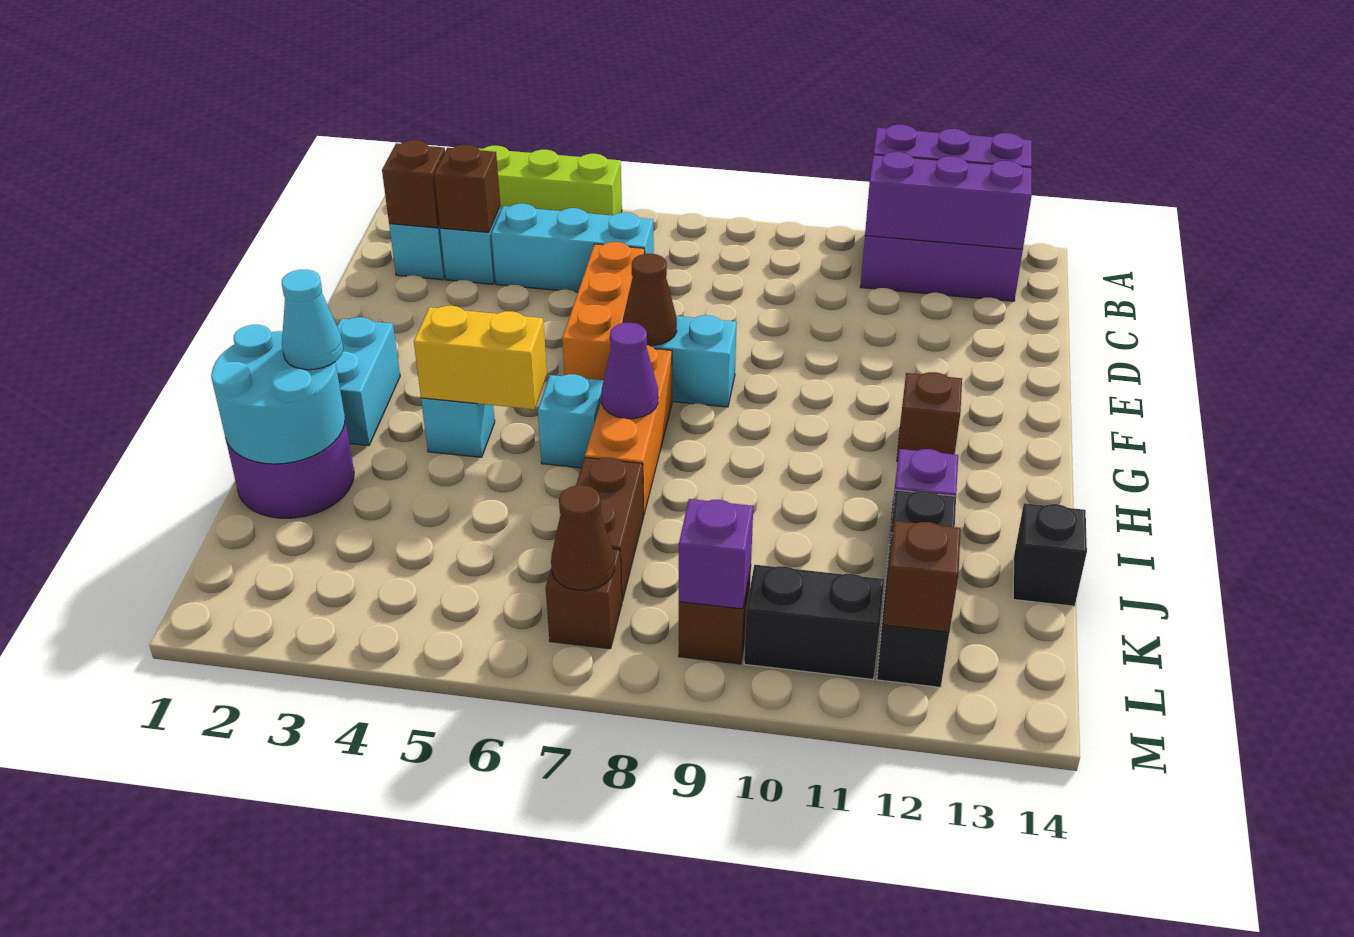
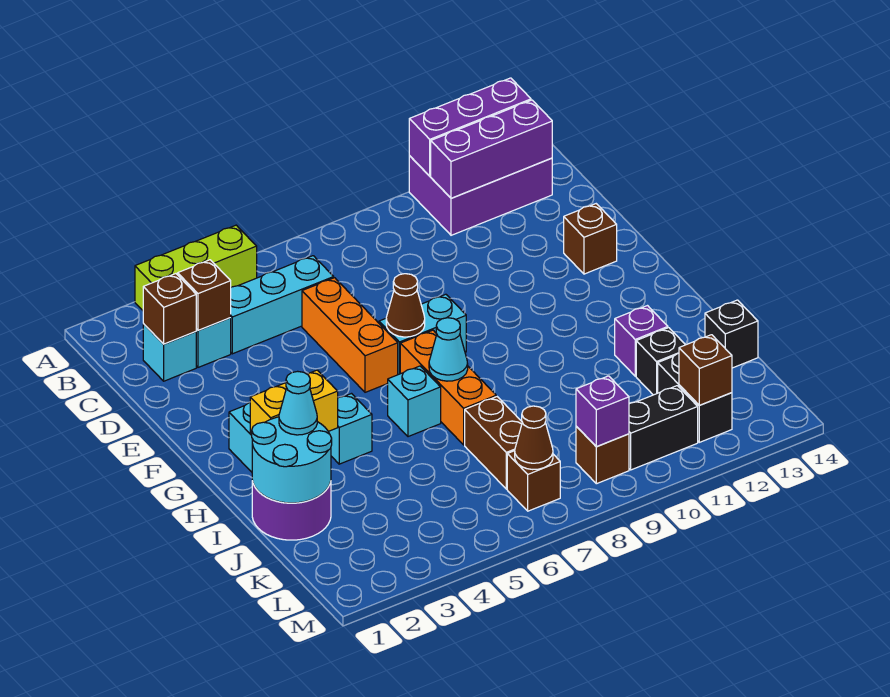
brown 1x1 brick [897,372,962,462] -> brown 1x1 brick moved to [564,204,617,274]
yellow 1x2 brick [414,306,547,409] -> yellow 1x2 brick moved to [250,370,338,435]
purple 1x1 cone [602,323,658,419] -> cyan 1x1 cone [429,318,468,381]

